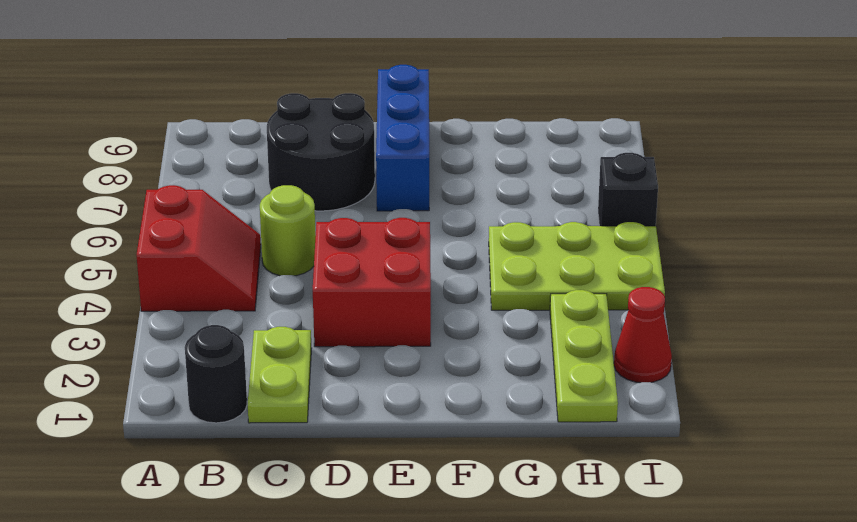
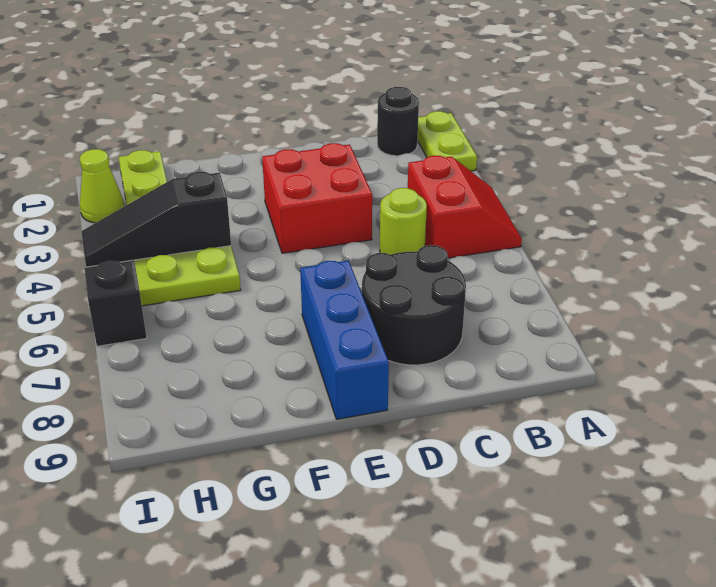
red 2x2 slope [136,185,261,311] -> red 2x2 slope turned to [408,156,522,258]
lime 1x2 plate [248,327,312,423] -> lime 1x2 plate moved to [418,111,477,171]
none -> black 1x3 slope [82,172,231,267]
red 1x1 cone [614,287,672,383] -> lime 1x1 cone [80,149,124,223]

